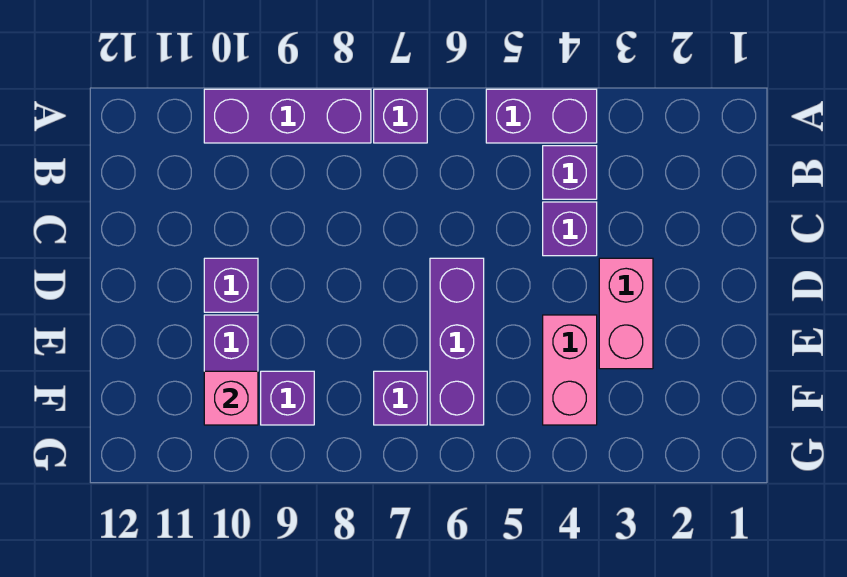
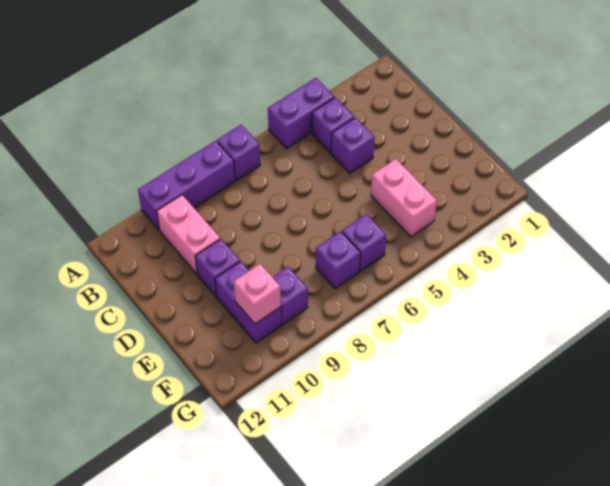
pink 1x2 brick [599,258,653,369] -> pink 1x2 brick moved to [157,195,220,274]
purple 1x3 brick [430,258,484,425] -> purple 1x1 brick [342,214,386,271]

